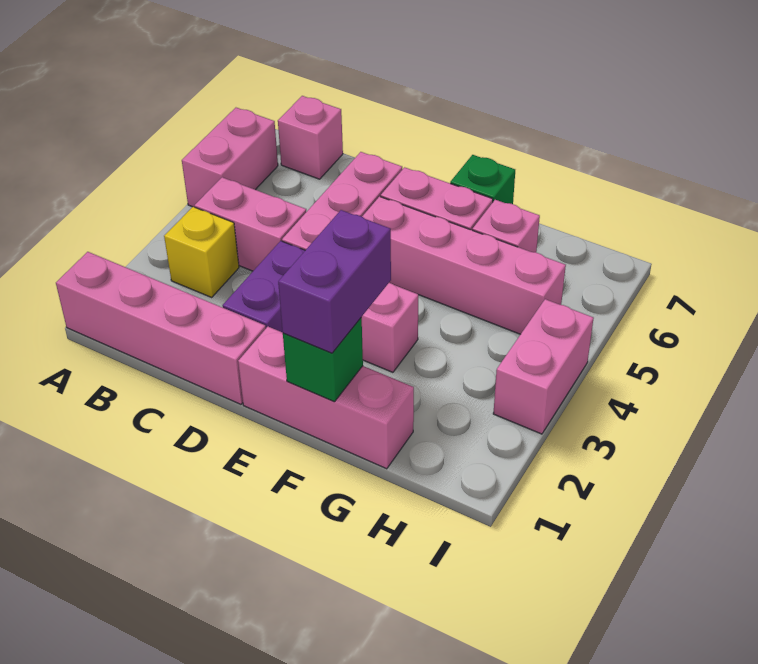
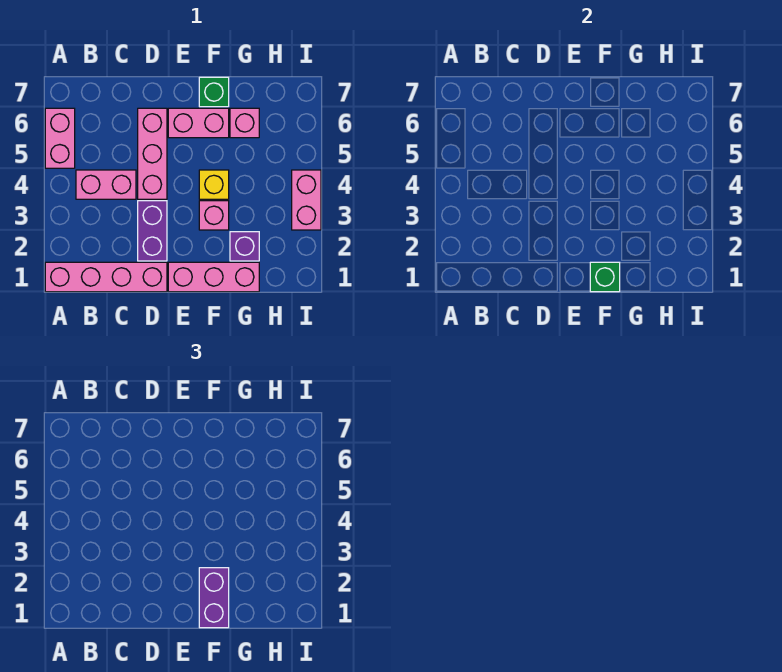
yellow 1x1 brick [164,207,239,297] -> yellow 1x1 brick moved to [199,170,229,199]
pink 1x1 brick [278,96,343,179] -> none
pink 1x4 brick [362,197,566,334] -> none
none -> purple 1x1 brick [230,232,259,261]

